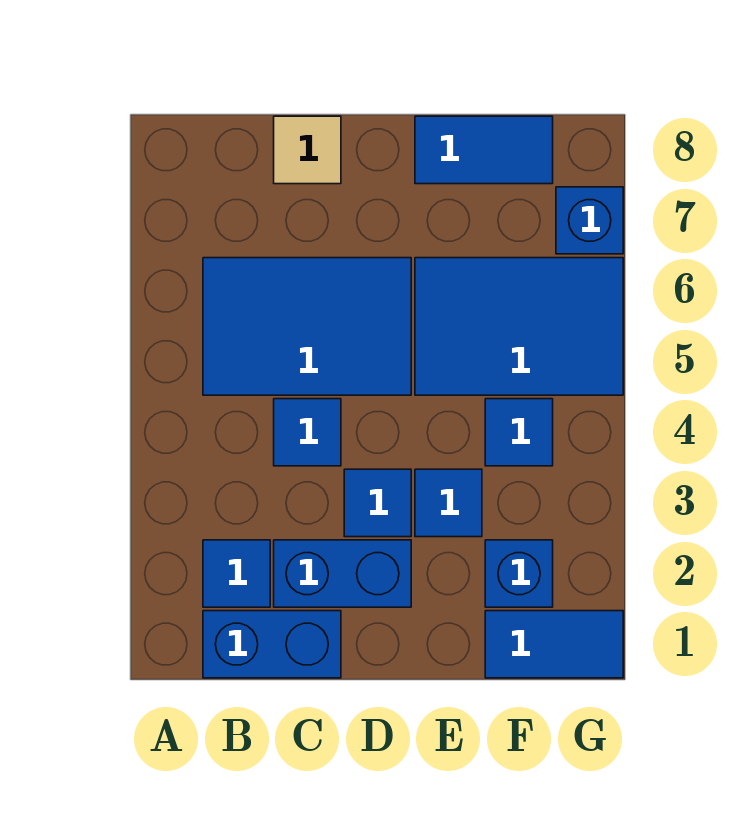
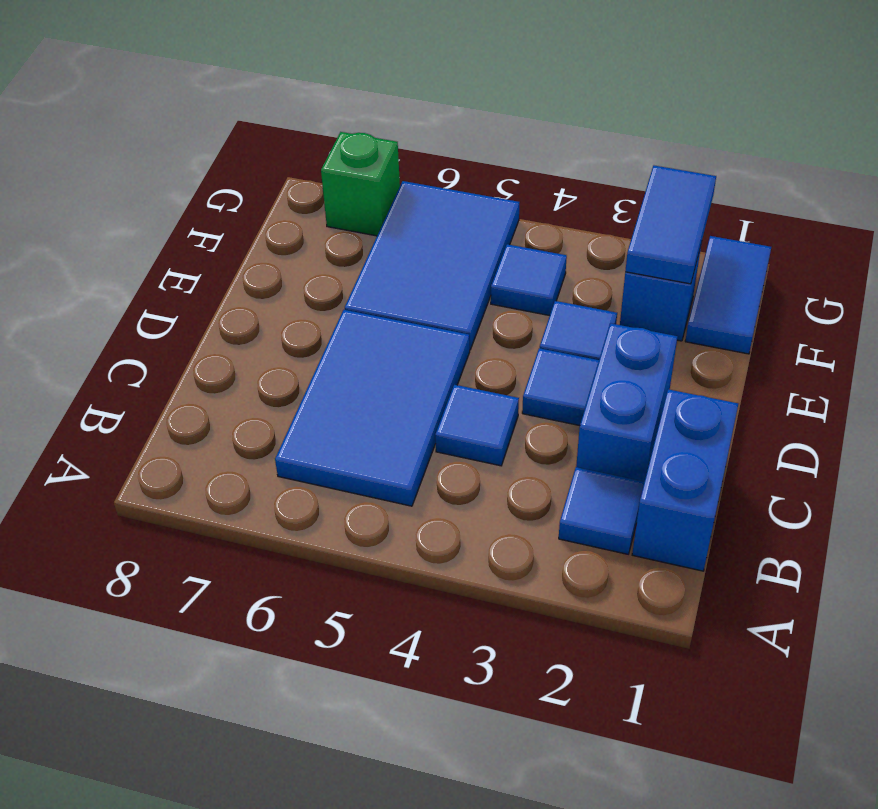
tan 1x1 tile [274,116,341,184] -> none
blue 1x2 tile [415,116,553,184] -> blue 1x2 tile moved to [625,166,716,284]
blue 1x1 brick [556,187,623,254] -> green 1x1 brick [321,132,400,236]

